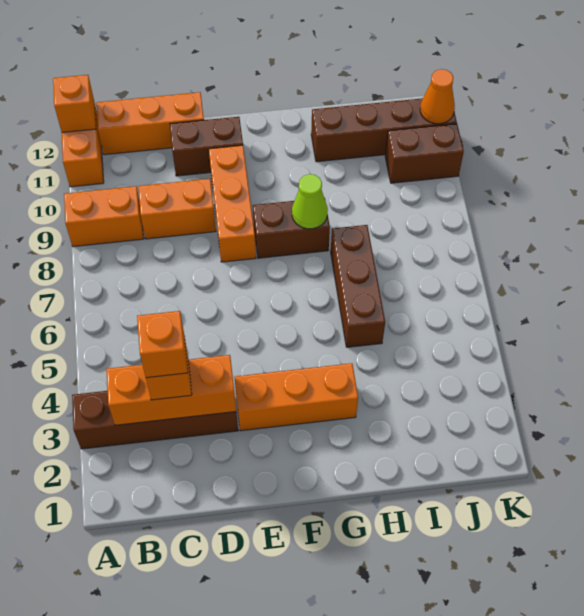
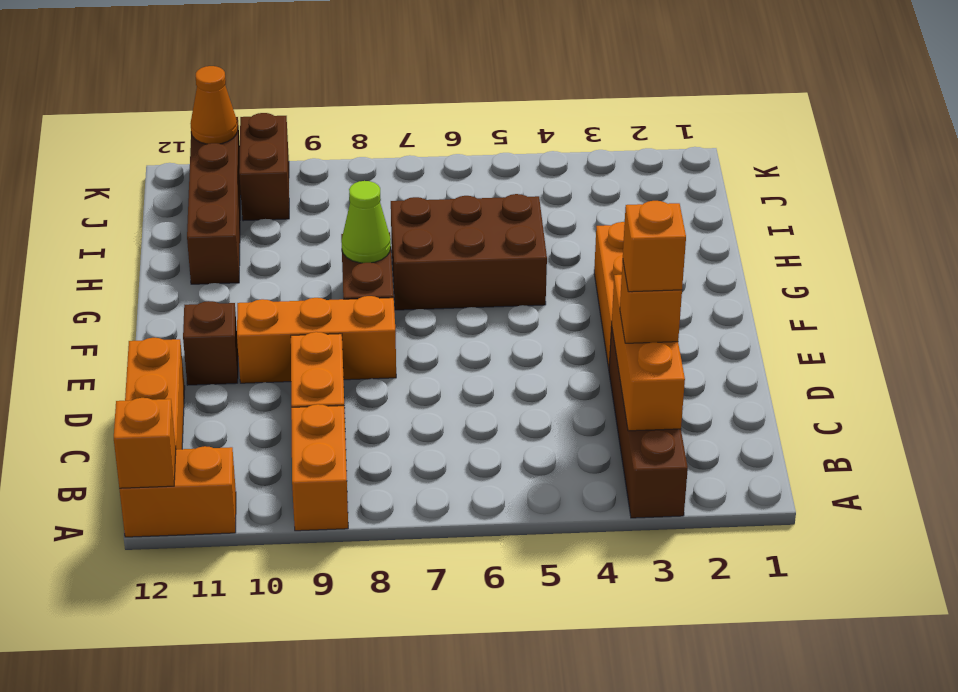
brown 1x2 brick [170,117,243,176] -> brown 1x1 brick [183,301,238,385]
brown 1x3 brick [331,225,385,347] -> brown 2x3 brick [391,194,547,310]

